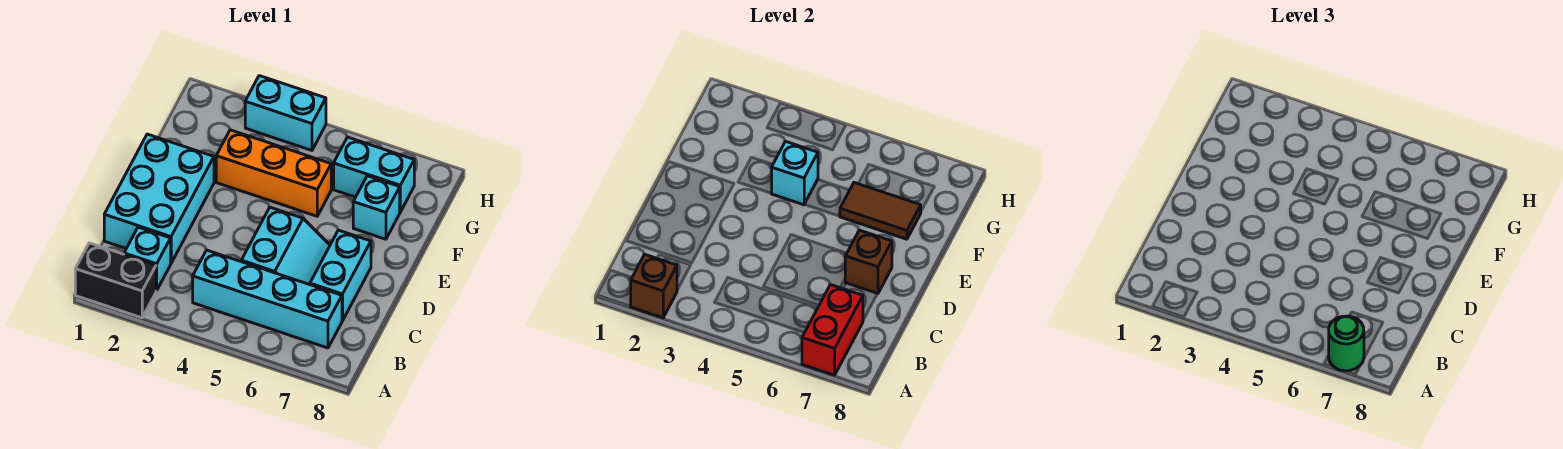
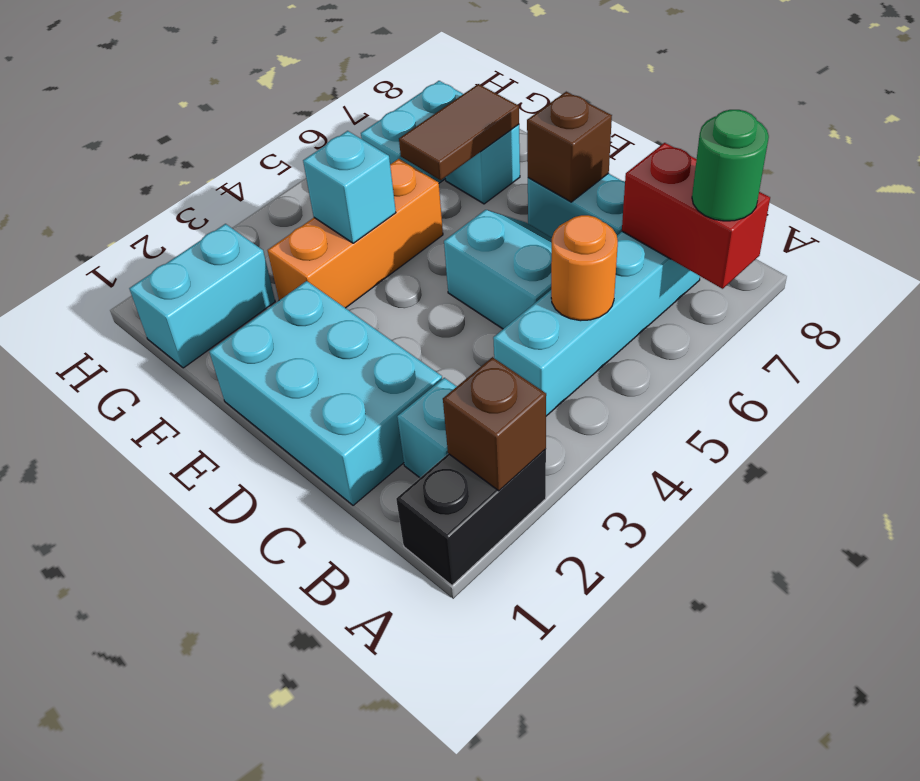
none -> orange 1x1 round brick [551,215,618,321]
cyan 1x2 brick [245,76,326,150] -> cyan 1x2 brick moved to [129,224,275,368]

